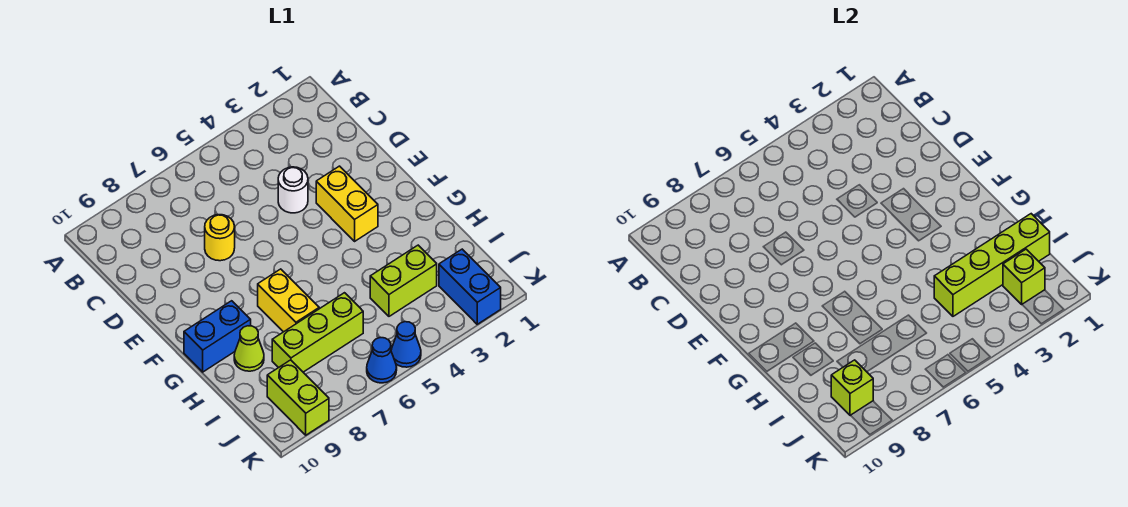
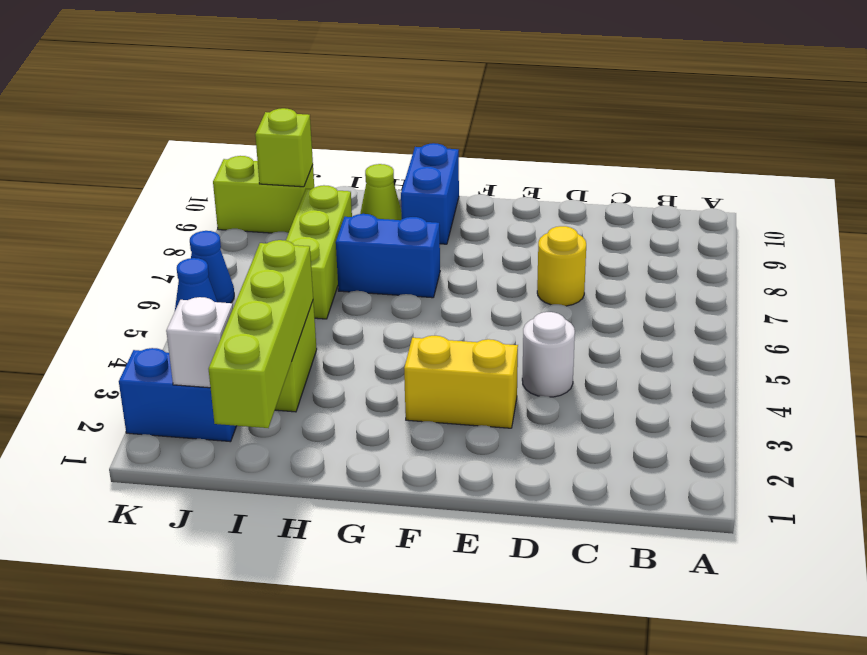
yellow 1x2 brick [258,269,319,332] -> blue 1x2 brick [336,214,440,298]
lime 1x1 brick [1003,249,1045,304] -> white 1x1 brick [166,297,233,388]

